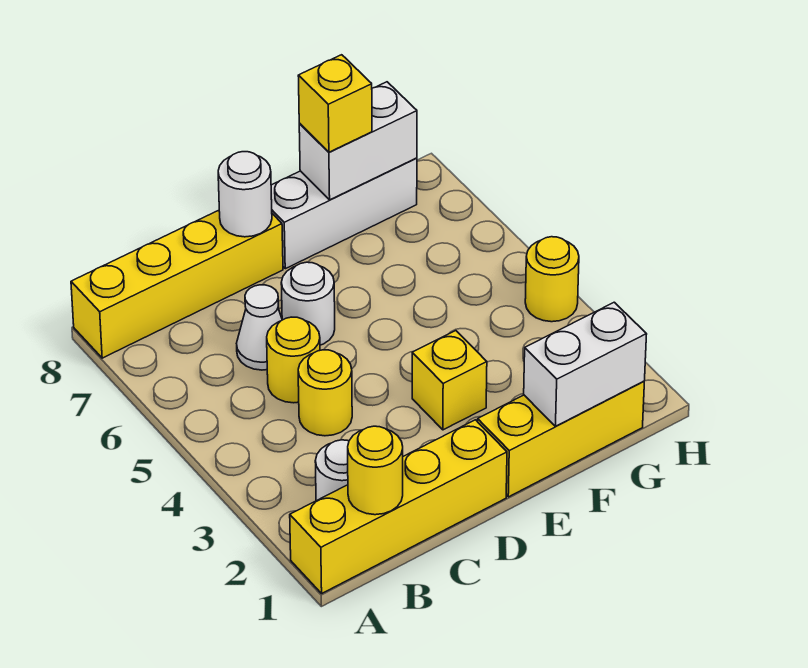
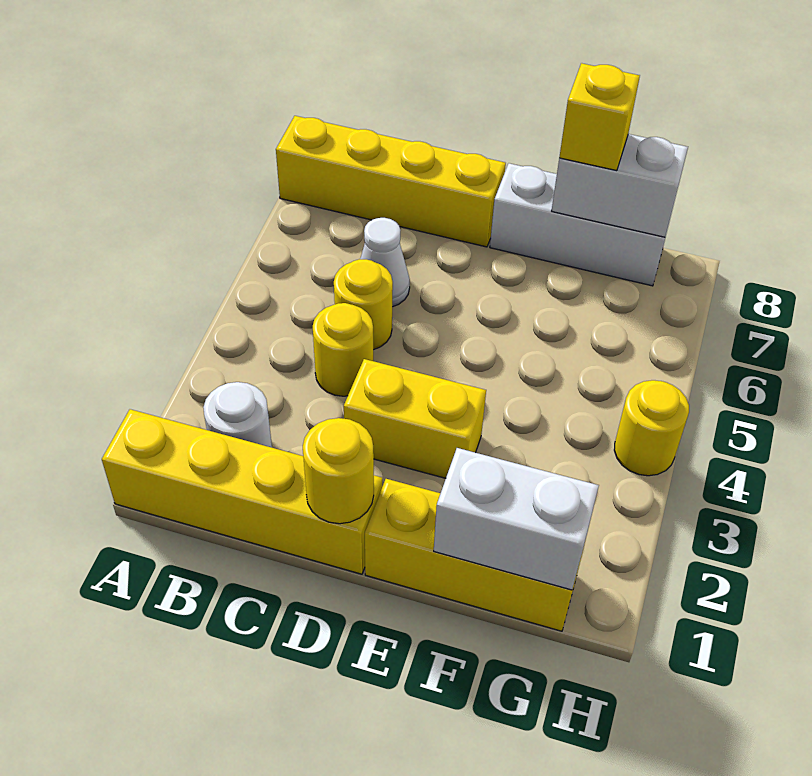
yellow 1x1 round brick [348,426,403,515] -> yellow 1x1 round brick moved to [303,418,374,524]
white 1x1 round brick [281,262,335,345] -> none
white 1x1 round brick [218,152,272,237] -> none
yellow 1x1 brick [412,331,487,430] -> yellow 1x2 brick [344,359,486,478]

